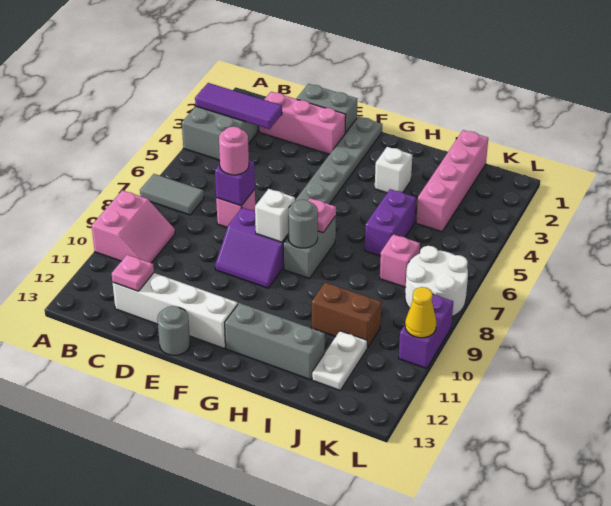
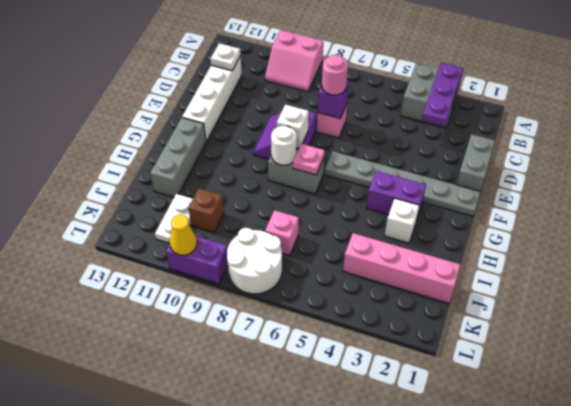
purple 1x3 tile [195,83,282,129] -> purple 1x3 plate [422,63,463,126]
grey 1x2 tile [140,174,204,215] -> none
pink 1x3 brick [259,92,346,154] -> none
pink 1x1 plate [112,255,154,291] -> white 1x1 plate [210,43,241,71]
grey 1x1 round brick [157,306,190,355] -> none
grey 1x1 round brick [288,200,318,248] -> white 1x1 round brick [271,126,297,165]
purple 1x2 brick [365,189,416,256] -> purple 1x2 brick moved to [367,171,426,220]
brown 1x2 brick [312,283,382,348] -> brown 1x1 brick [189,188,224,233]
white 1x2 plate [312,331,367,390] -> white 1x2 plate turned to [155,194,193,244]

